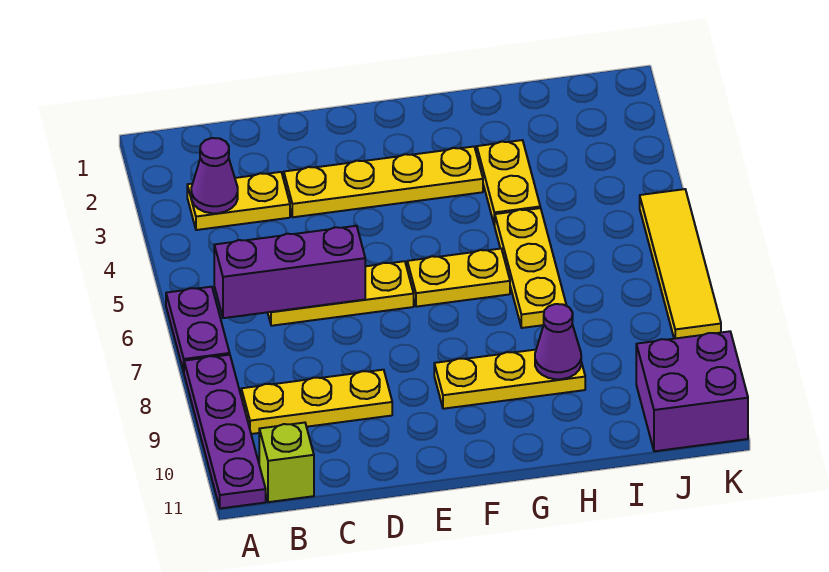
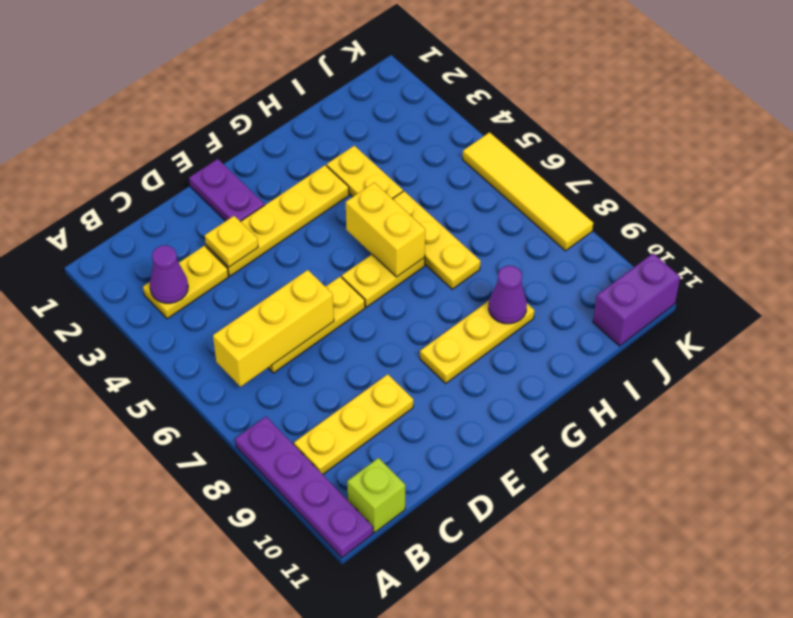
purple 1x2 plate [166,287,230,372] -> purple 1x2 plate moved to [189,159,265,221]
purple 1x3 brick [214,226,365,318] -> yellow 1x3 brick [213,270,334,387]
none -> yellow 1x1 plate [205,216,258,267]
none -> yellow 1x2 brick [346,182,425,277]
purple 2x2 brick [636,331,748,451] -> purple 1x2 brick [593,253,680,346]

